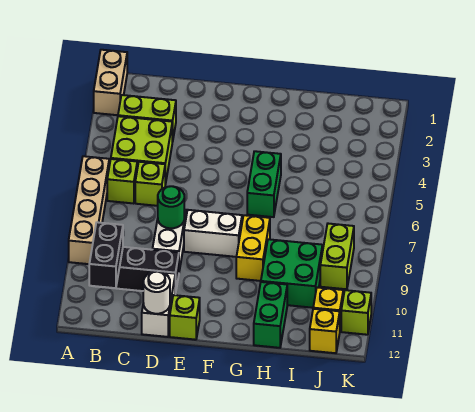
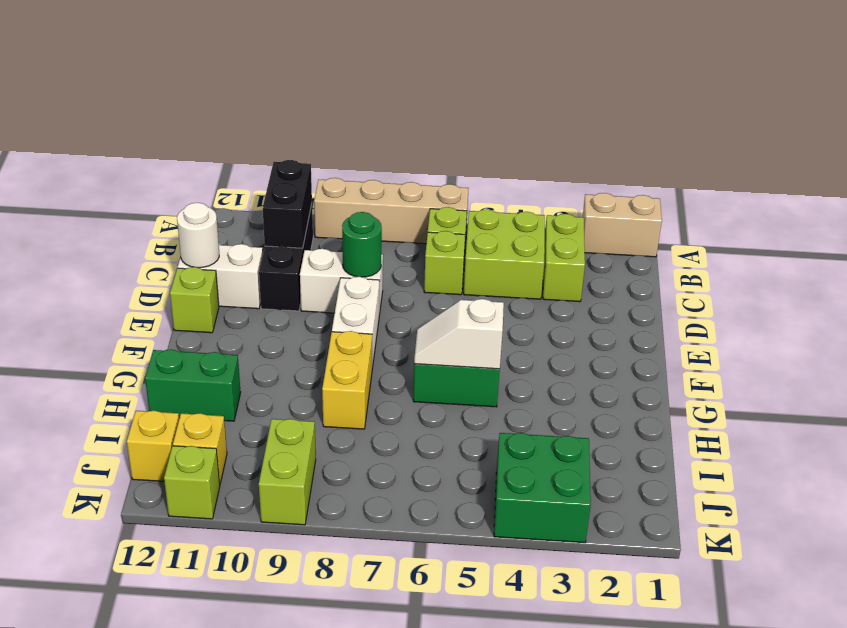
black 1x2 brick [89,222,123,288] -> black 1x2 brick turned to [263,160,312,248]
none -> white 1x2 slope [414,299,504,369]
yellow 1x2 brick [236,215,270,281] -> yellow 1x2 brick turned to [322,331,372,429]
green 2x2 brick [261,239,322,308] -> green 2x2 brick moved to [494,433,591,543]
lime 1x2 brick [320,224,354,289] -> lime 1x2 brick turned to [259,419,316,525]

